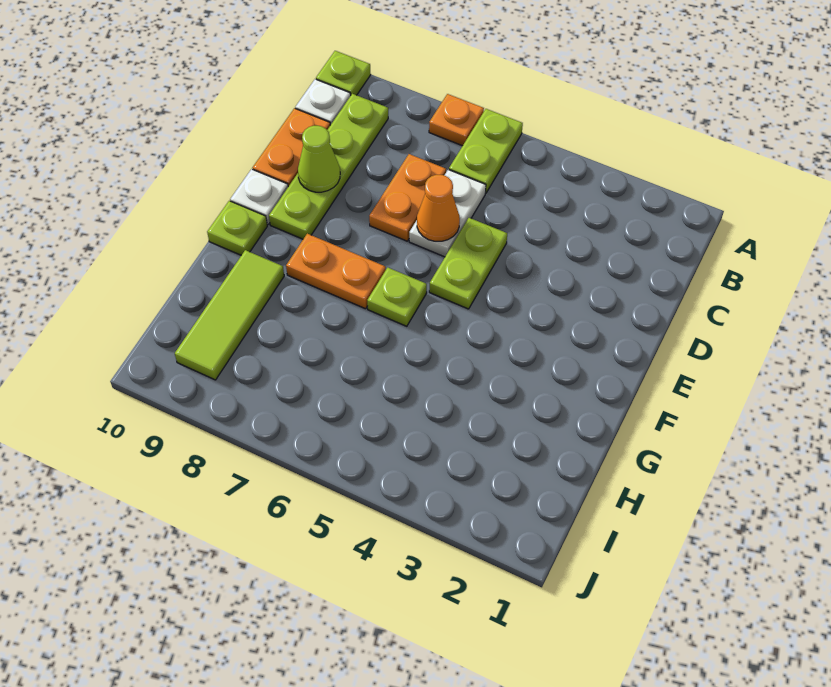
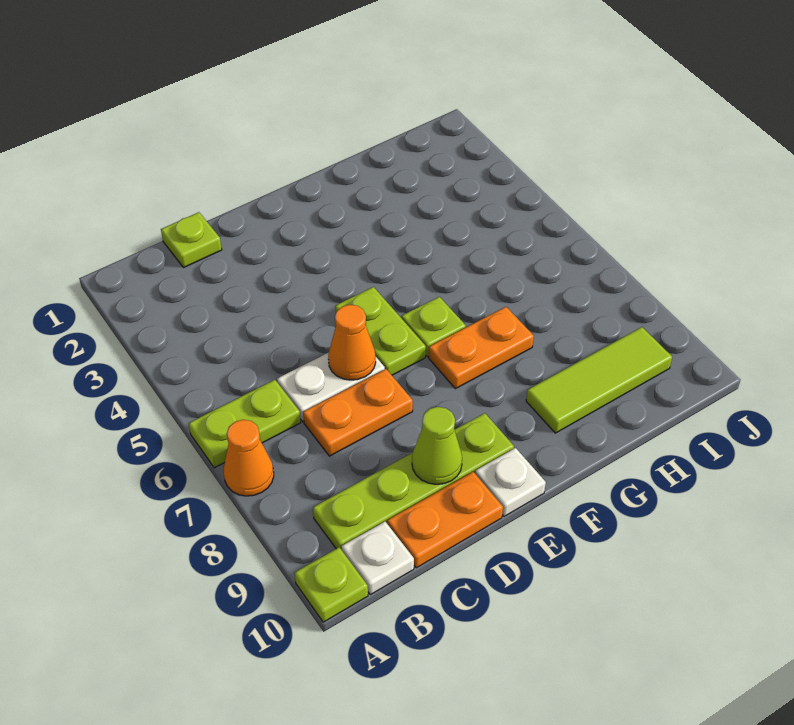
orange 1x1 plate [429,94,484,146] -> orange 1x1 cone [224,420,274,496]
lime 1x2 plate [429,218,507,309] -> lime 1x2 plate turned to [335,287,426,375]
orange 1x2 plate [286,234,386,309] -> orange 1x2 plate turned to [429,307,534,389]
lime 1x1 plate [207,201,267,255] -> lime 1x1 plate moved to [161,212,222,268]

